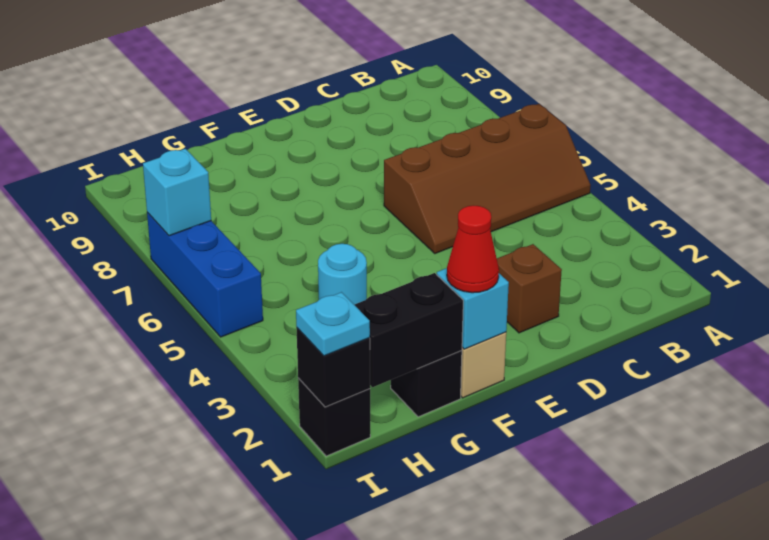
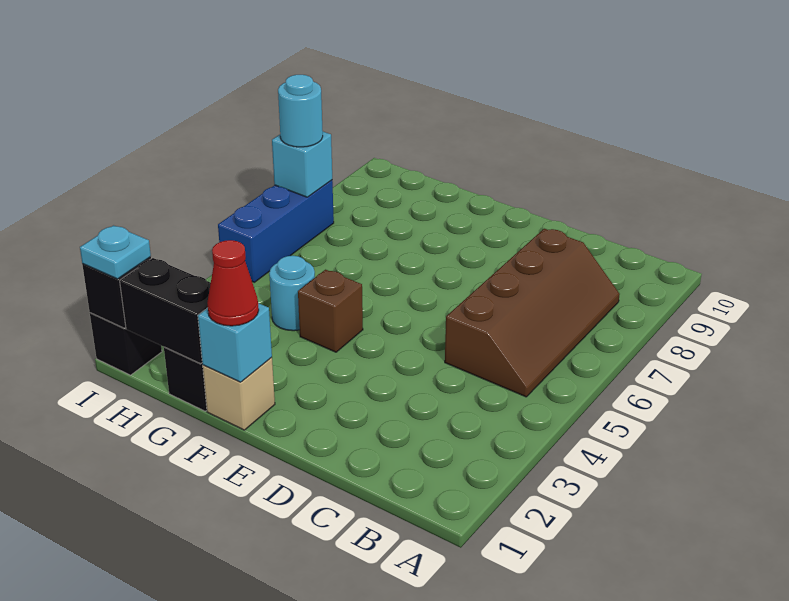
brown 2x4 slope [384,104,591,254] -> brown 2x4 slope turned to [445,229,620,397]
brown 1x1 brick [497,244,562,333] -> brown 1x1 brick moved to [298,270,363,352]
none -> cyan 1x1 round brick [278,75,323,147]

